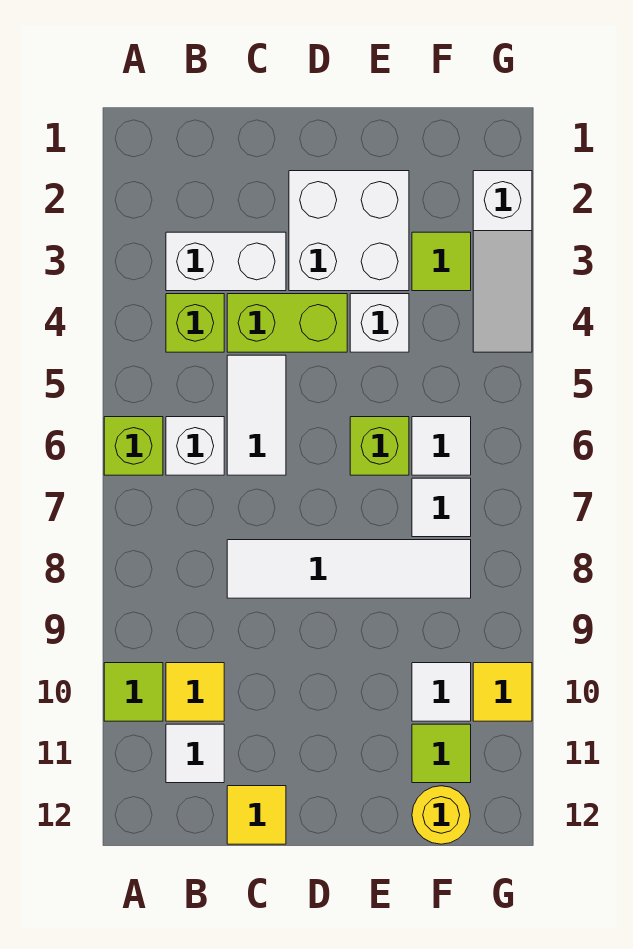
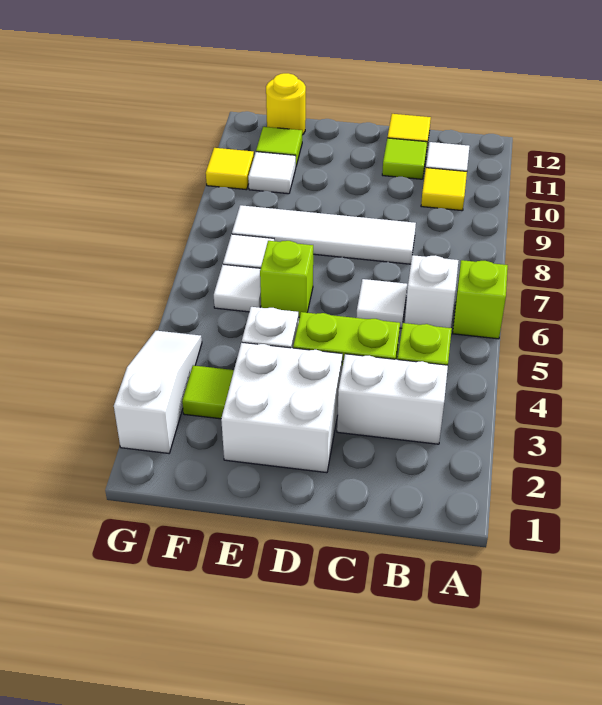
lime 1x1 tile [104,663,163,721] -> lime 1x1 tile moved to [382,138,427,179]
white 1x2 tile [227,355,286,475] -> white 1x1 tile [356,279,407,328]

